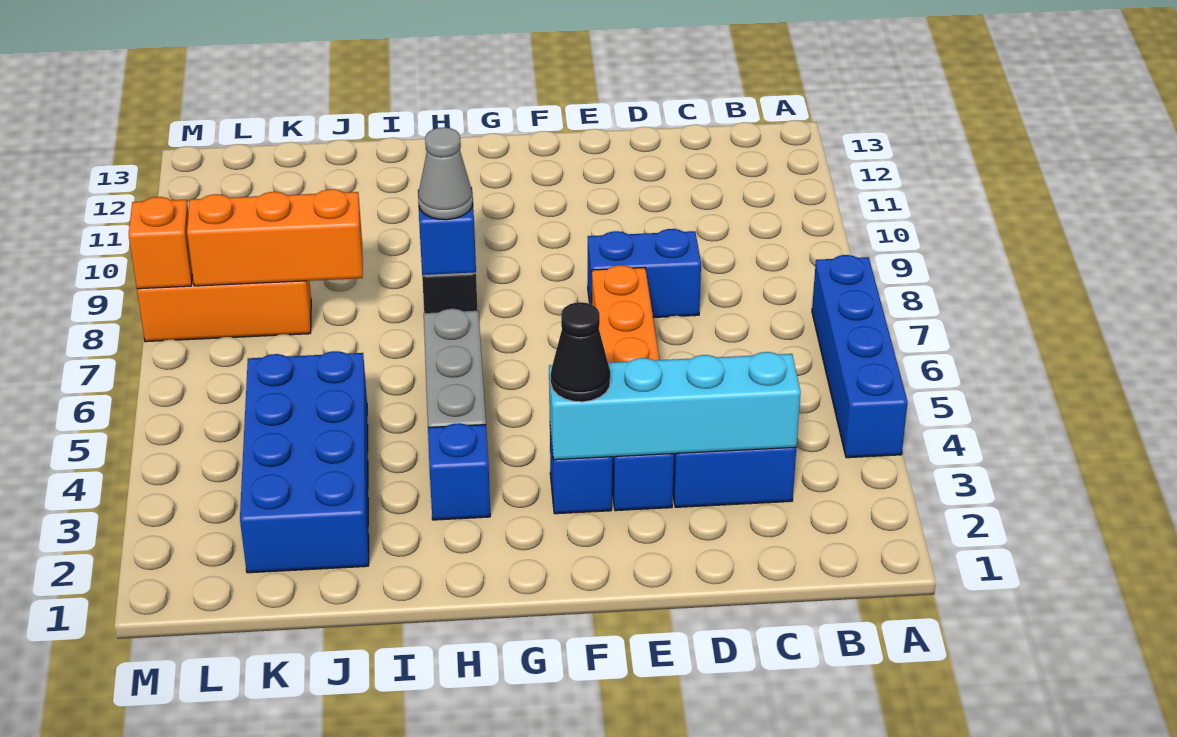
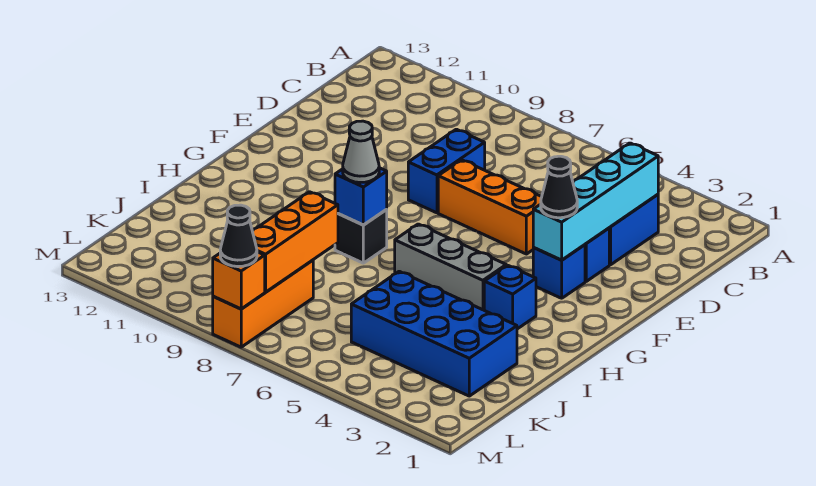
blue 1x4 brick [812,255,908,458] -> none
none -> black 1x1 cone [220,205,257,267]

